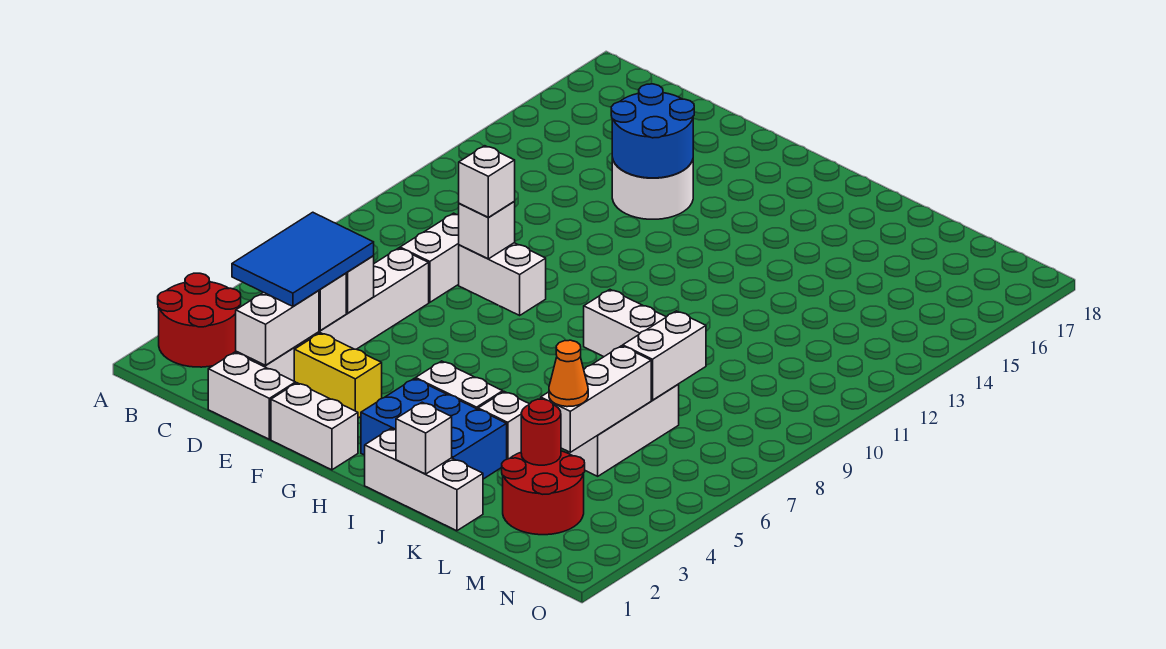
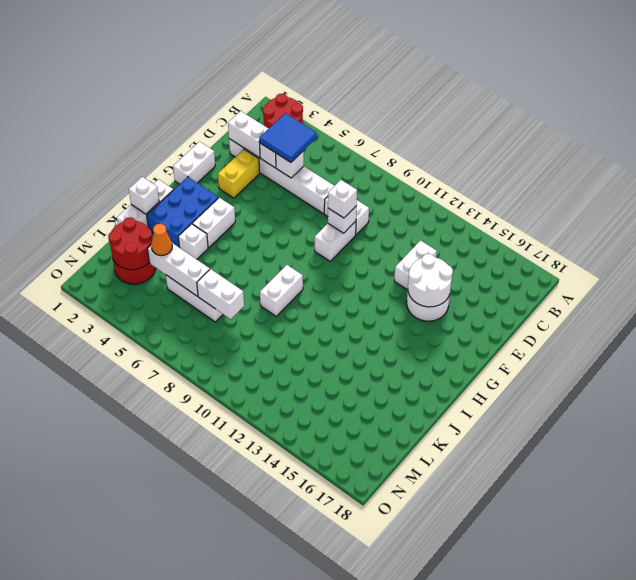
blue 2x3 tile [232,212,374,306] -> blue 2x2 tile [259,113,317,162]
white 1x2 brick [208,352,296,439] -> white 1x2 brick moved to [394,241,437,290]
blue 2x2 round brick [611,84,694,178] -> white 2x2 round brick [408,254,453,307]
red 1x1 round brick [521,399,561,465] -> red 2x2 round brick [108,217,152,270]

